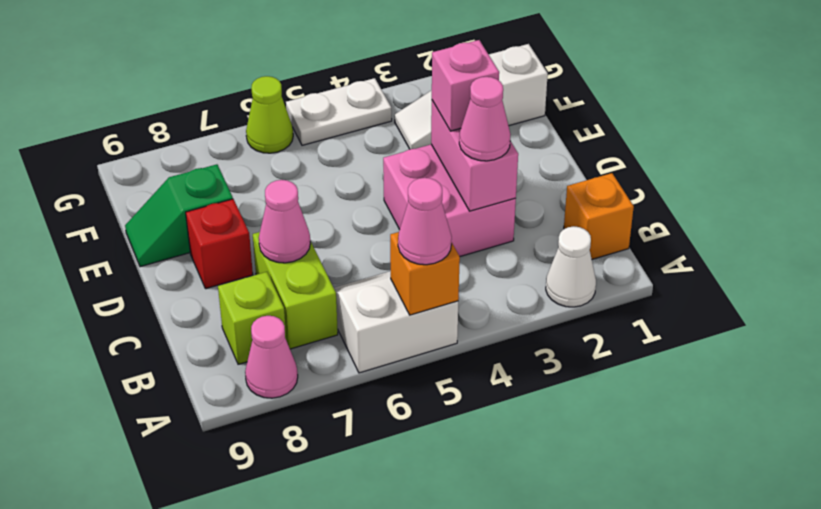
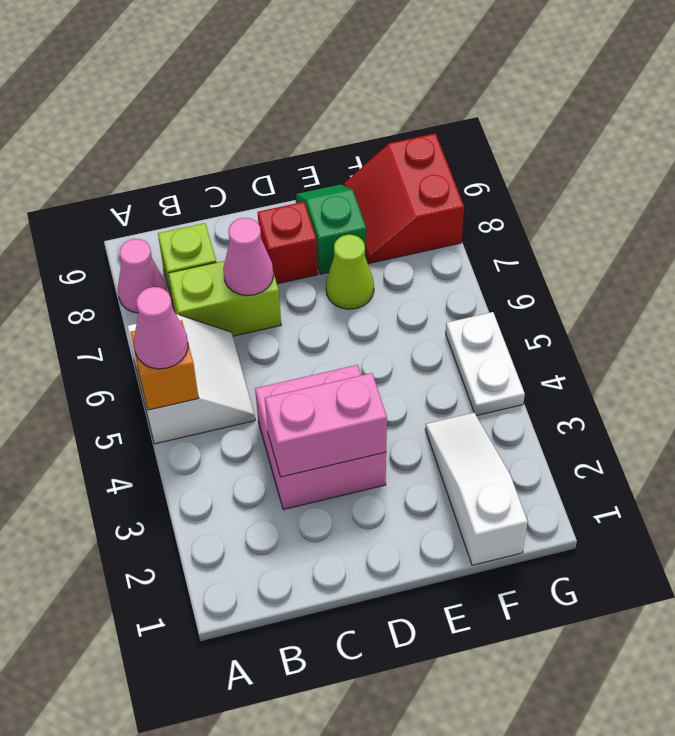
white 1x1 cone [546,226,596,307] -> none
orange 1x1 brick [564,173,634,259] -> none
pink 1x1 cone [459,77,511,161] -> none
pink 1x1 brick [432,40,499,131] -> none
none -> red 2x2 slope [343,134,464,264]
lime 1x1 cone [246,76,293,153] -> lime 1x1 cone moved to [326,235,374,309]

